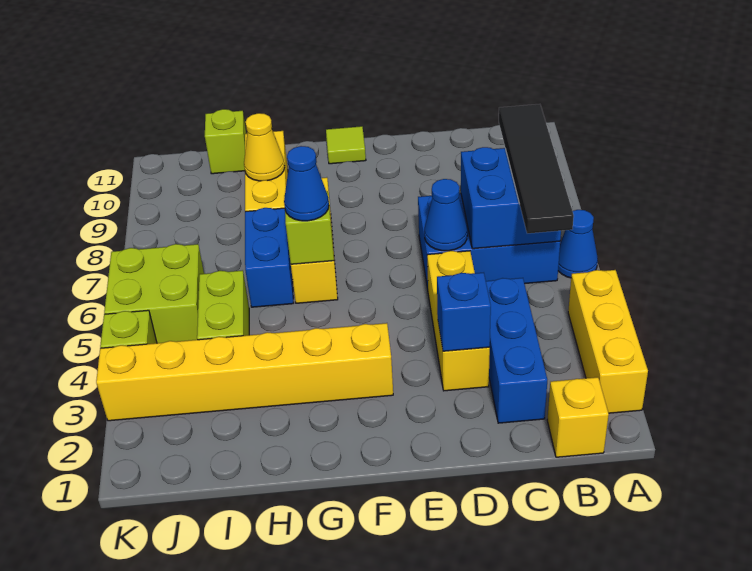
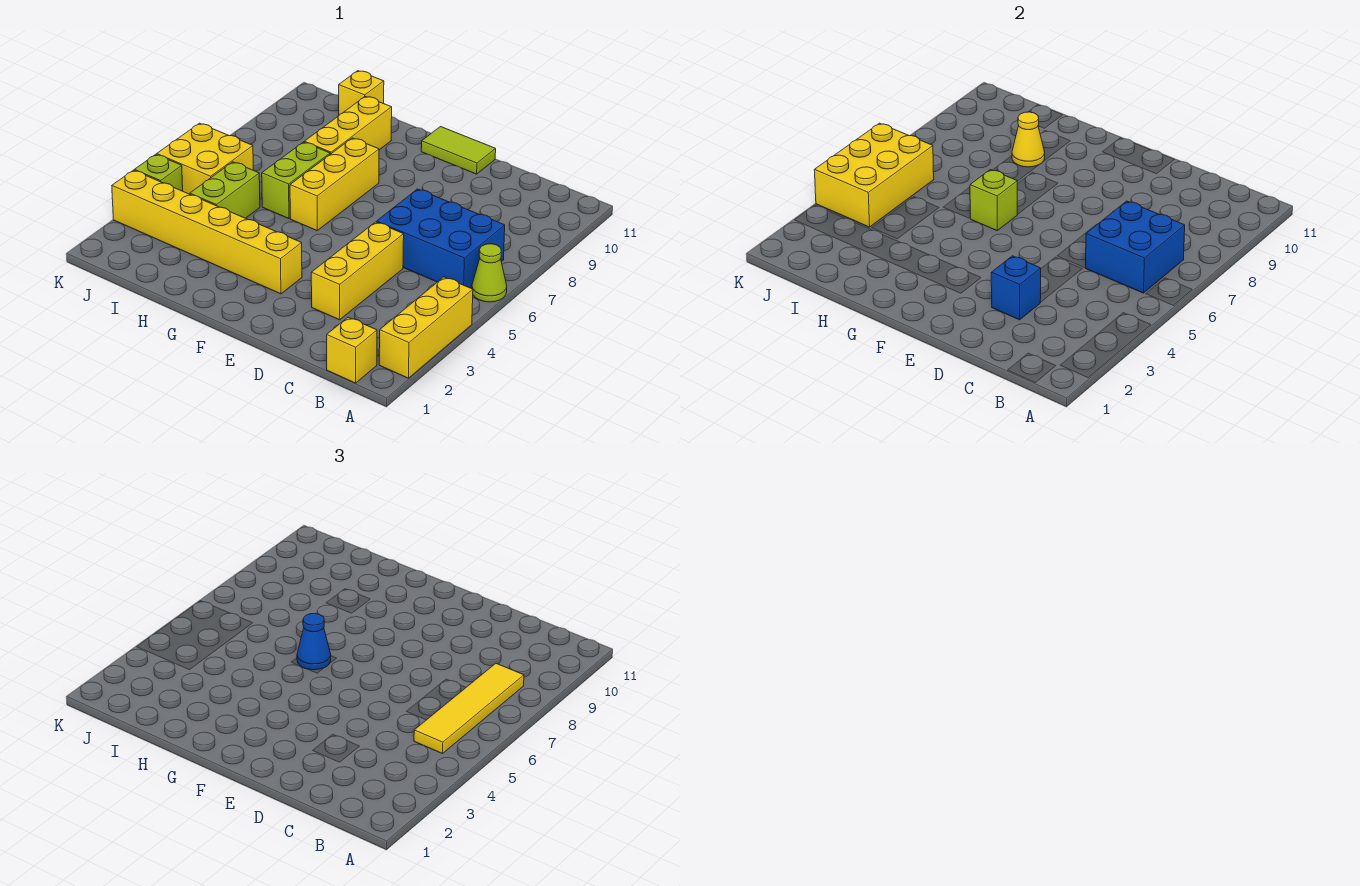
blue 1x1 cone [558,210,598,278] -> lime 1x1 cone [472,244,507,302]
black 1x4 tile [499,104,574,233] -> yellow 1x4 tile [414,663,524,754]
blue 1x3 brick [486,278,547,423] -> none
blue 1x1 cone [425,179,467,251] -> none
lime 1x1 tile [326,126,366,164] -> lime 1x2 tile [421,127,496,174]
blue 1x2 brick [245,208,293,307] -> lime 1x2 brick [262,142,330,219]
lime 1x1 brick [205,109,246,174] -> yellow 1x1 brick [339,71,384,115]
none -> yellow 2x3 brick [814,123,934,227]
lime 2x2 brick [104,244,204,343] -> yellow 2x2 brick [157,123,253,194]

